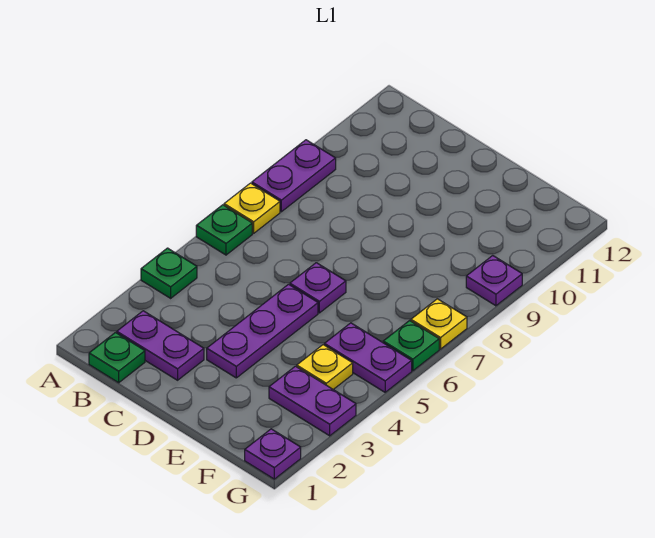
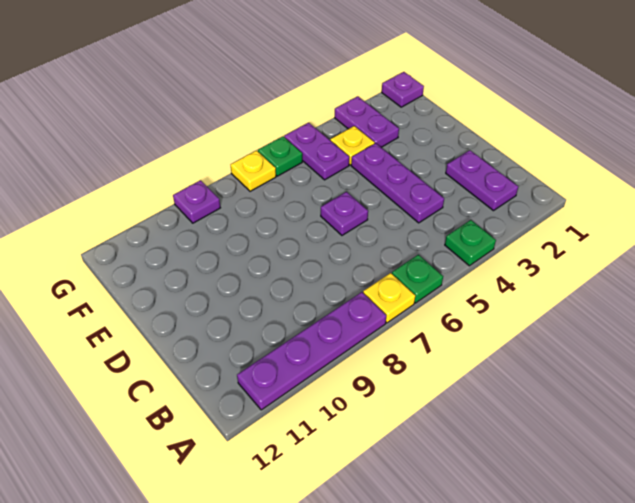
purple 1x2 plate [252,140,336,212] -> purple 1x4 plate [237,292,386,410]
green 1x1 plate [89,333,145,383] -> none
purple 1x3 plate [207,284,318,378] -> purple 1x3 plate turned to [351,143,444,223]

